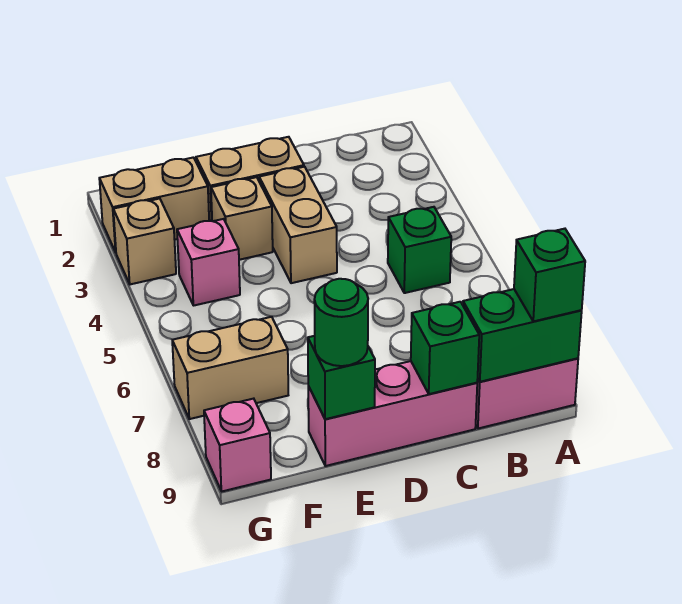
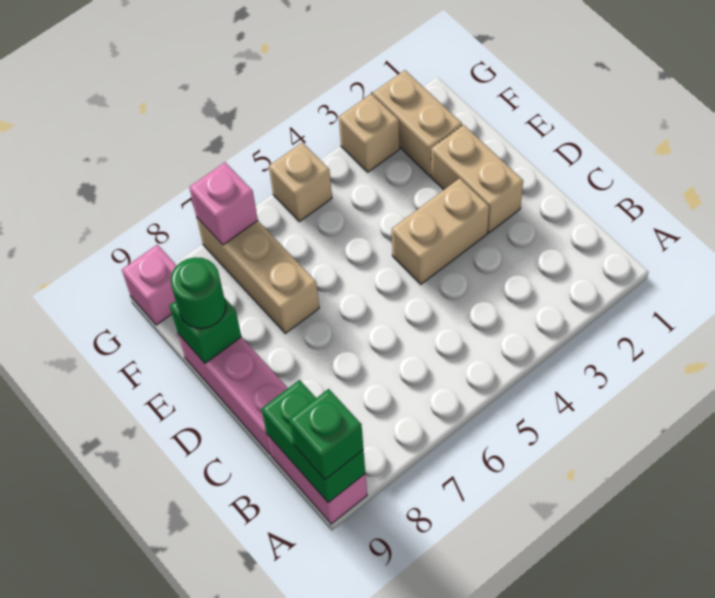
green 1x1 brick [388,207,451,293] -> none
green 1x1 brick [411,302,479,394] -> none
tan 1x1 brick [211,177,273,260] -> tan 1x1 brick moved to [269,142,332,222]
pink 1x1 brick [177,219,240,306] -> pink 1x1 brick moved to [189,162,258,245]
tan 1x2 brick [172,317,288,419] -> tan 1x3 brick [196,217,319,333]

